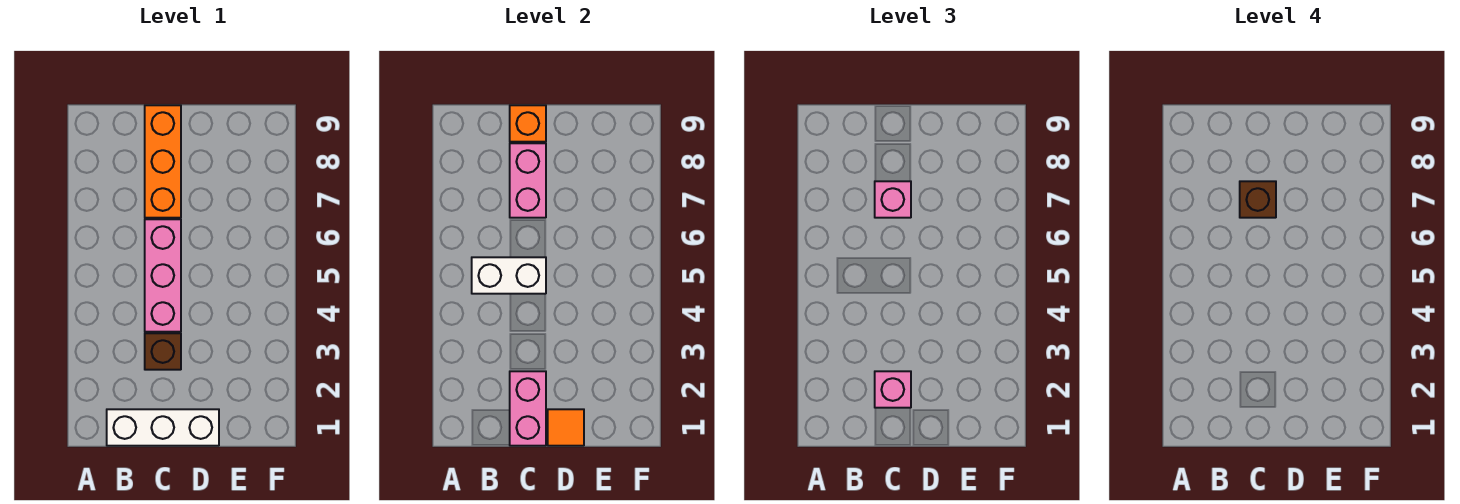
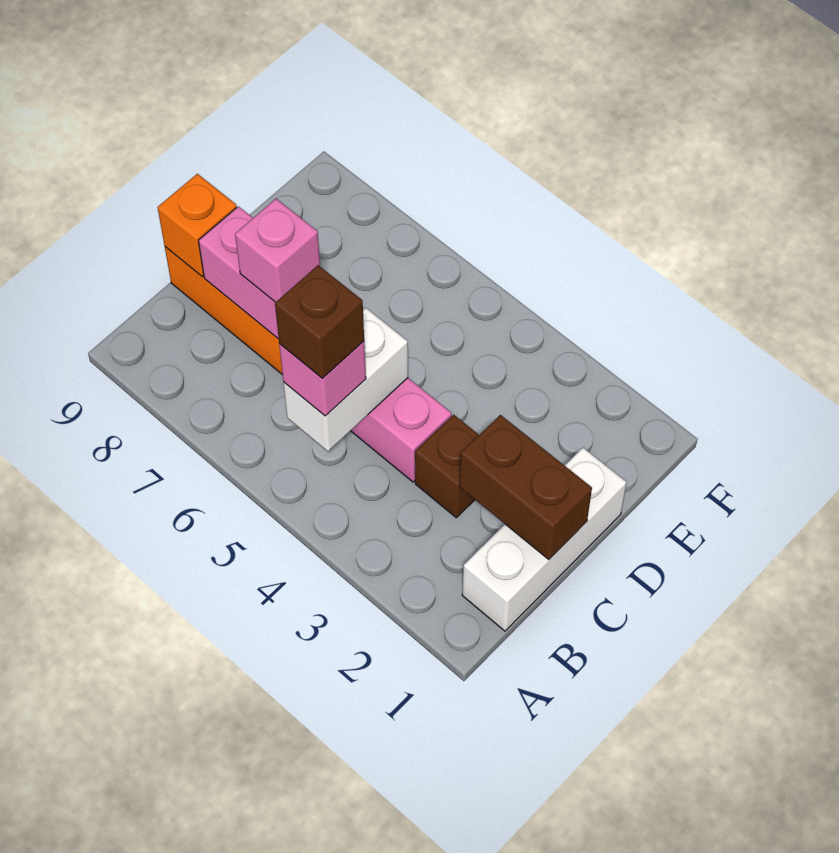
pink 1x2 brick [510,371,546,446] -> brown 1x2 brick [460,415,592,559]
pink 1x1 brick [875,371,911,408] -> pink 1x1 brick moved to [279,341,366,416]
brown 1x1 brick [1240,181,1276,218] -> brown 1x1 brick moved to [275,265,364,379]
orange 1x1 tile [548,409,584,446] -> none

